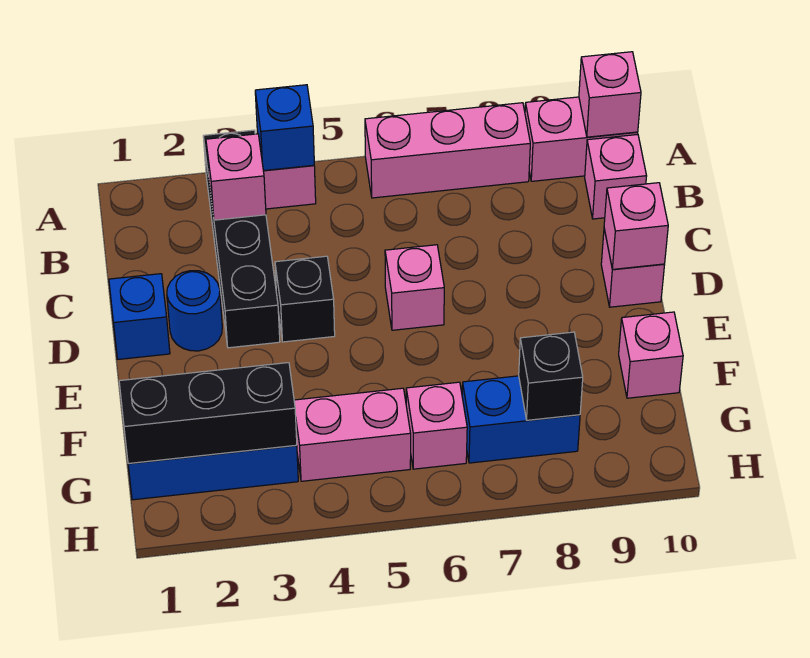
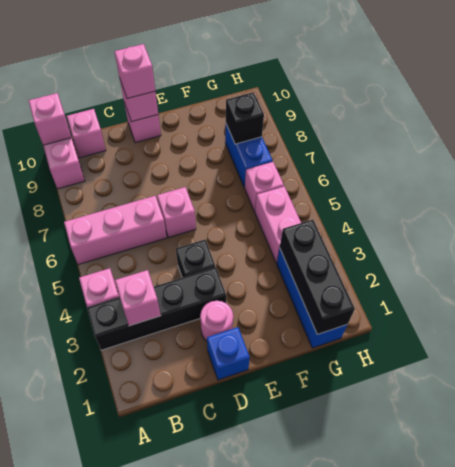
blue 1x1 brick [255,85,314,171] -> none
pink 1x3 brick [365,103,530,198] -> pink 1x3 brick turned to [64,196,167,265]
blue 1x1 round brick [167,271,222,351] -> pink 1x1 round brick [200,301,233,341]
pink 1x1 brick [619,312,683,398] -> pink 1x1 brick moved to [115,44,155,99]

